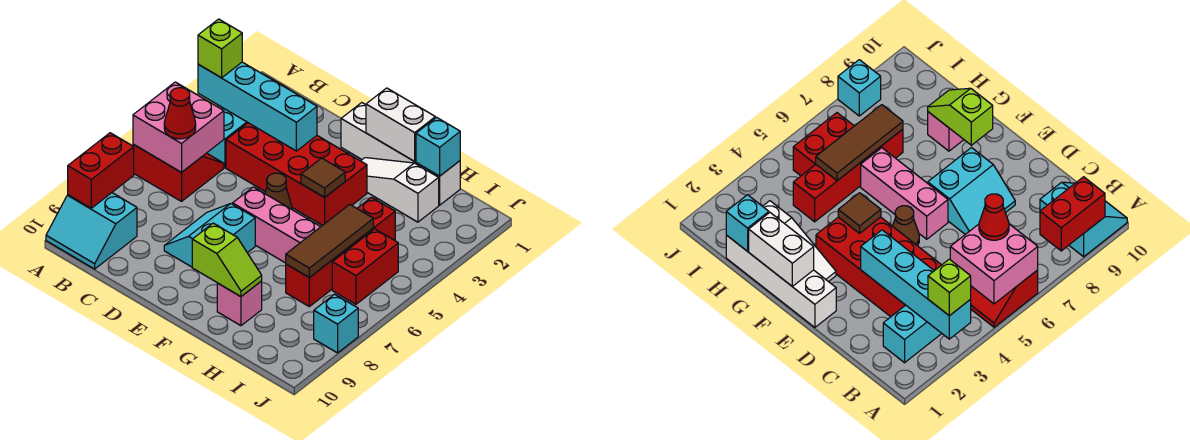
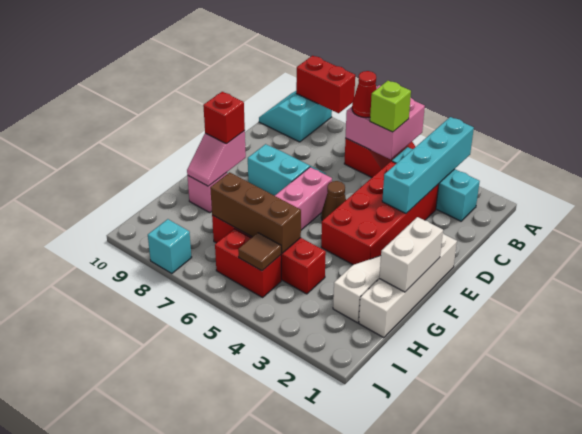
lime 1x1 brick [198,19,242,78] -> lime 1x1 brick moved to [370,81,411,132]
brown 1x1 tile [301,158,345,197] -> brown 1x1 tile moved to [238,233,281,271]
lime 1x2 slope [192,223,262,297] -> pink 1x2 slope [187,131,246,186]
none -> red 1x1 brick [203,92,245,144]
cyan 1x1 brick [416,117,460,176] -> none
brown 1x3 tile [286,205,373,278] -> brown 1x3 brick [210,172,301,253]

